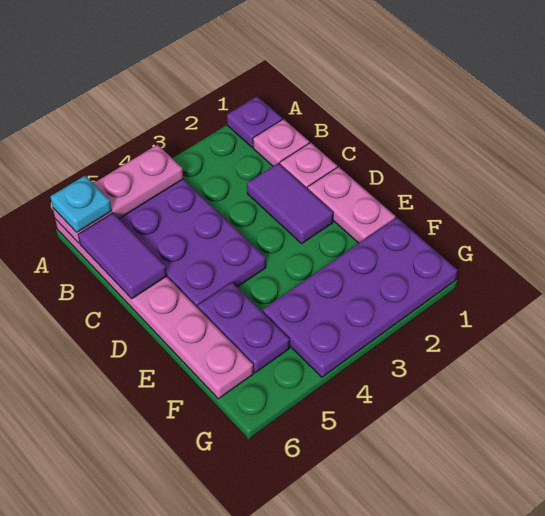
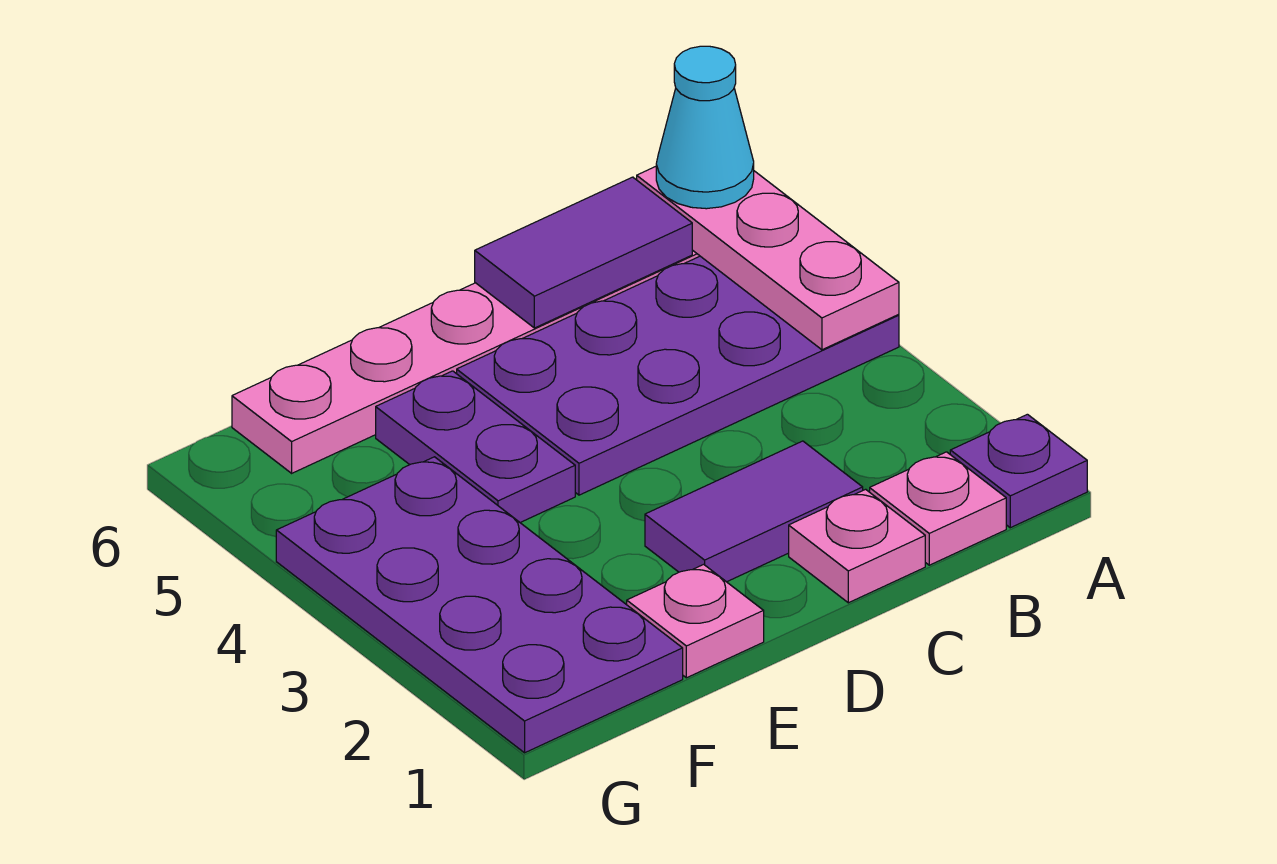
cyan 1x1 plate [50,176,112,232] -> cyan 1x1 cone [656,46,754,209]
pink 1x2 plate [308,167,396,243] -> pink 1x1 plate [627,564,764,678]
purple 1x2 plate [198,282,290,373] -> purple 1x2 plate turned to [376,371,575,522]

